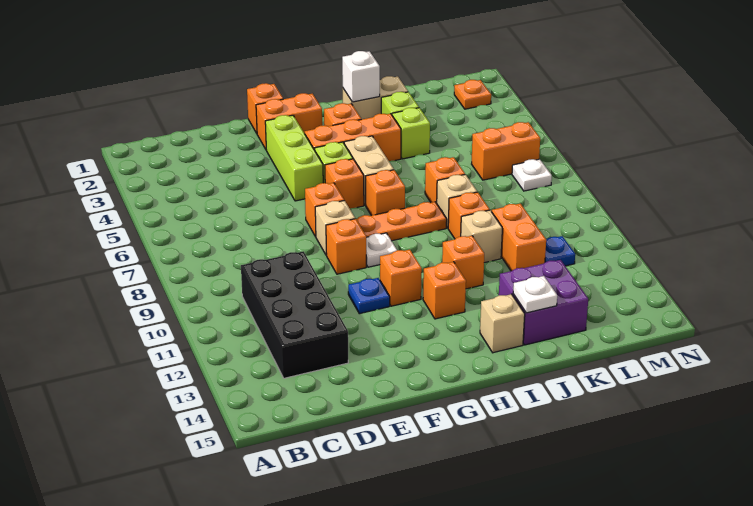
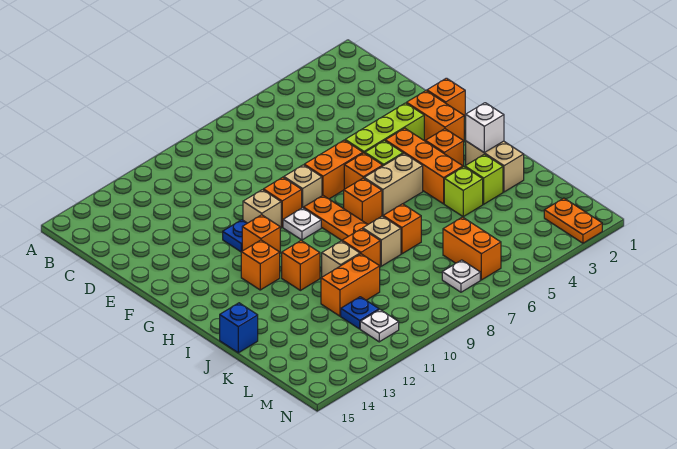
black 2x4 brick [241,251,348,378] -> none
orange 1x1 brick [305,183,344,237] -> orange 1x2 brick [304,140,363,199]
tan 1x1 brick [480,294,525,353] -> tan 1x1 brick moved to [243,190,281,228]
purple 2x2 brick [499,260,588,345] -> none
white 1x1 plate [513,276,557,313] -> white 1x1 plate moved to [360,310,399,342]
none -> blue 1x1 brick [220,303,258,353]
orange 1x1 plate [454,80,491,109] -> orange 1x2 plate [544,198,602,243]

